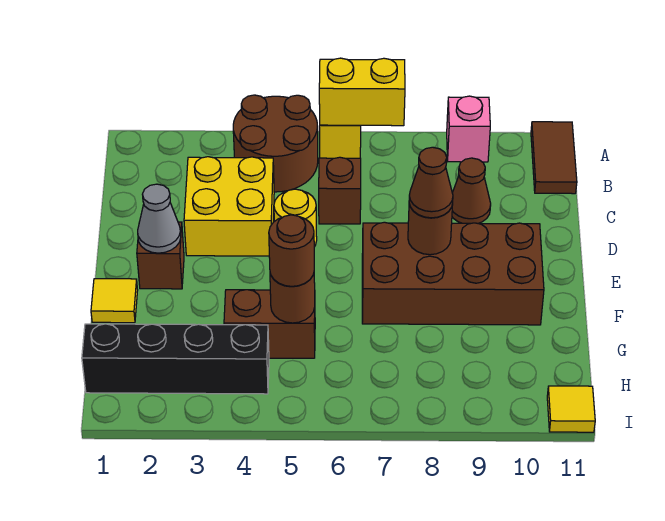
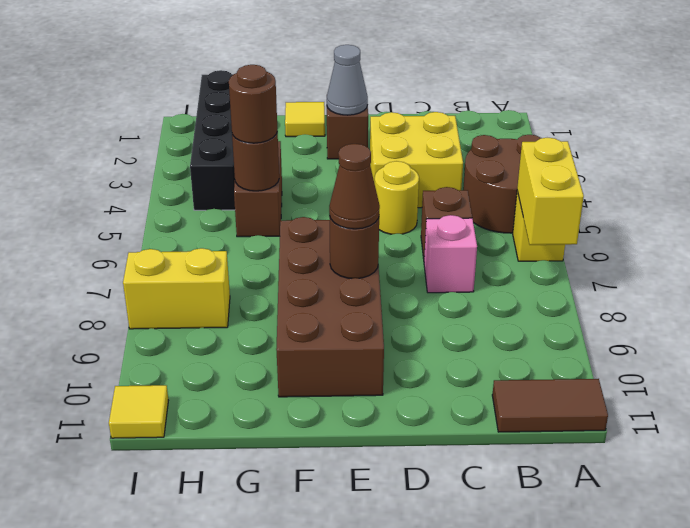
pink 1x1 brick [447,96,490,162] -> pink 1x1 brick moved to [424,215,477,293]
brown 1x1 cone [452,158,491,223] -> none
none -> yellow 1x2 brick [123,248,230,329]

